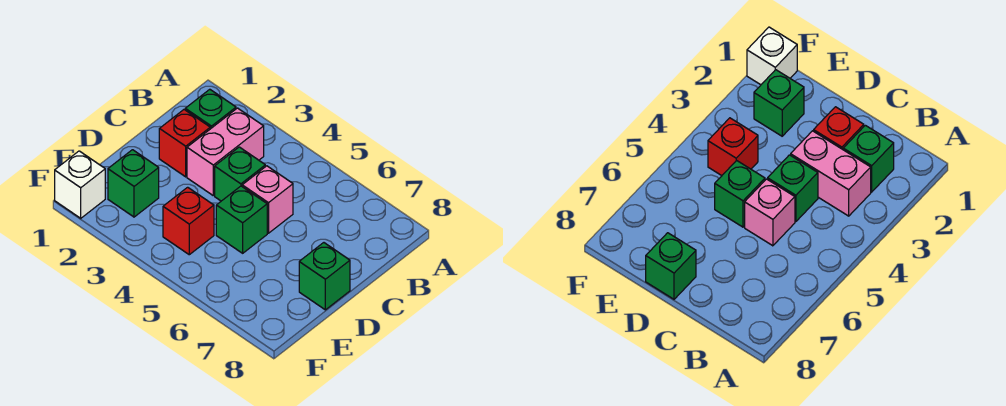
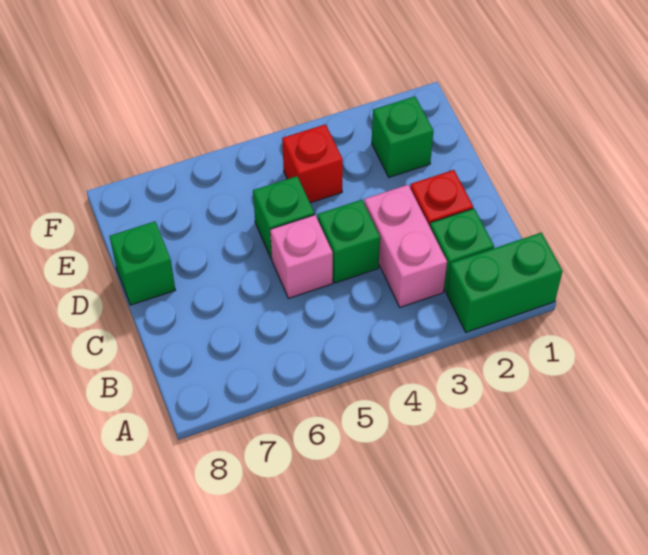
none -> green 1x2 brick [447,233,562,332]
white 1x1 brick [55,151,105,218] -> none

